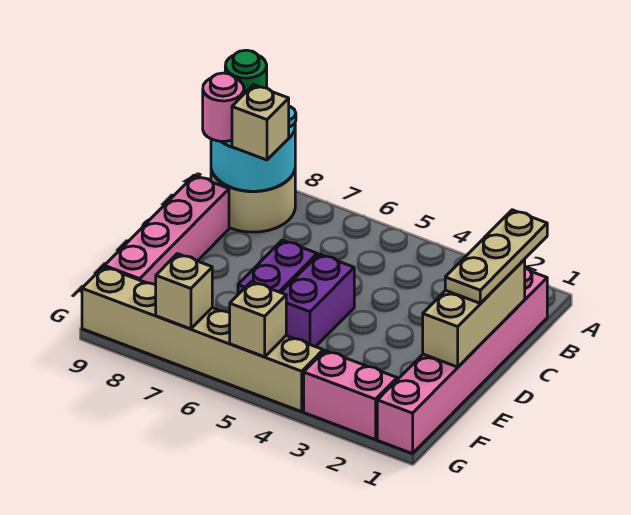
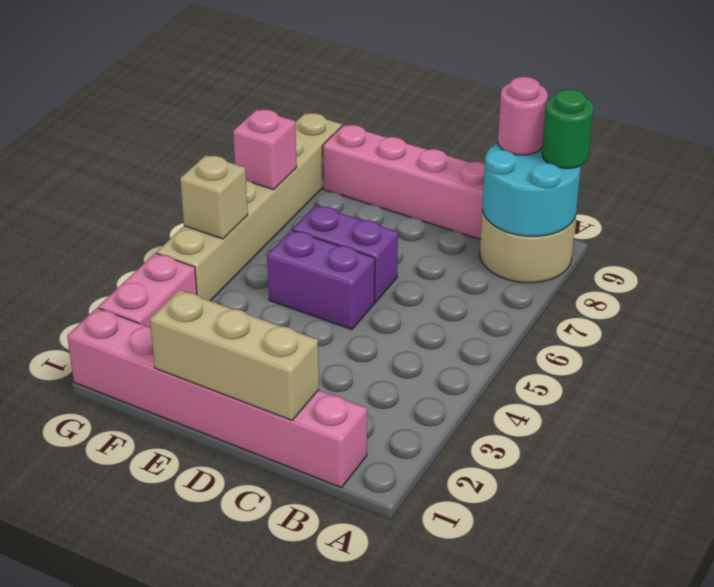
tan 1x3 plate [445,210,547,303] -> none
tan 1x1 brick [232,85,289,160] -> none
tan 1x1 brick [156,254,212,329] -> pink 1x1 brick [233,109,297,189]

